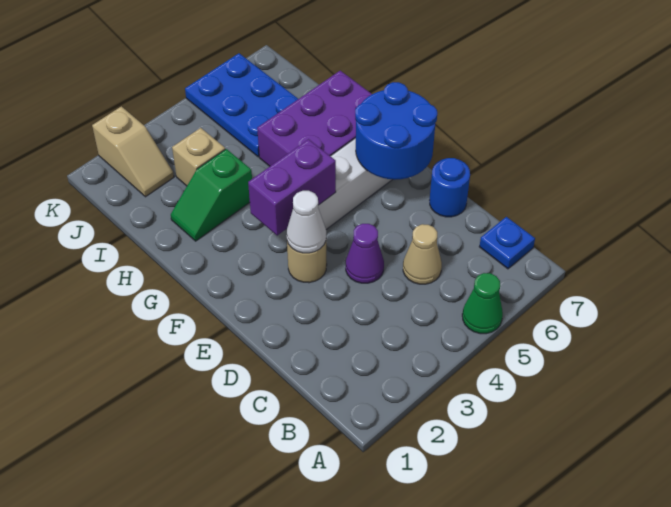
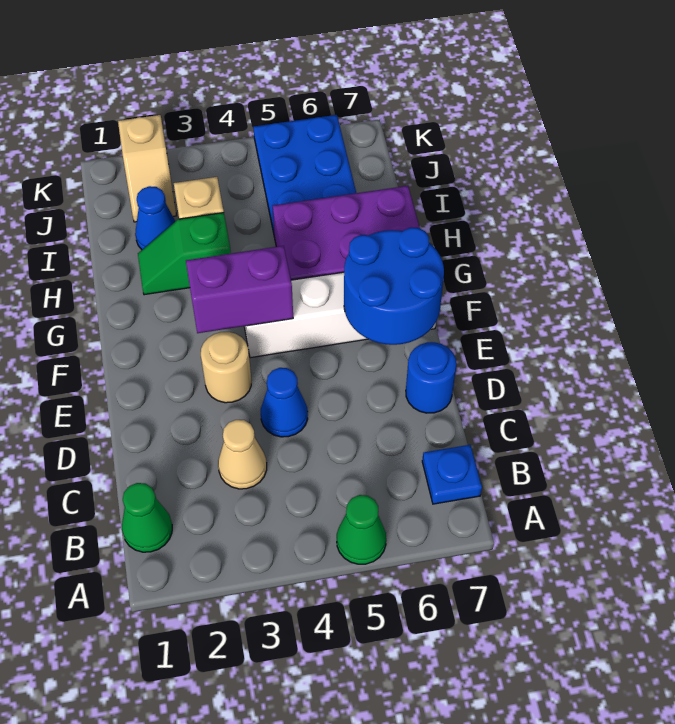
none -> green 1x1 cone [122,483,172,552]
tan 1x1 cone [403,224,442,284] -> tan 1x1 cone moved to [218,420,267,489]
purple 1x1 cone [346,224,384,283] -> blue 1x1 cone [261,368,308,437]
white 1x1 cone [287,191,326,253] -> none
none -> blue 1x1 cone [135,186,175,250]

